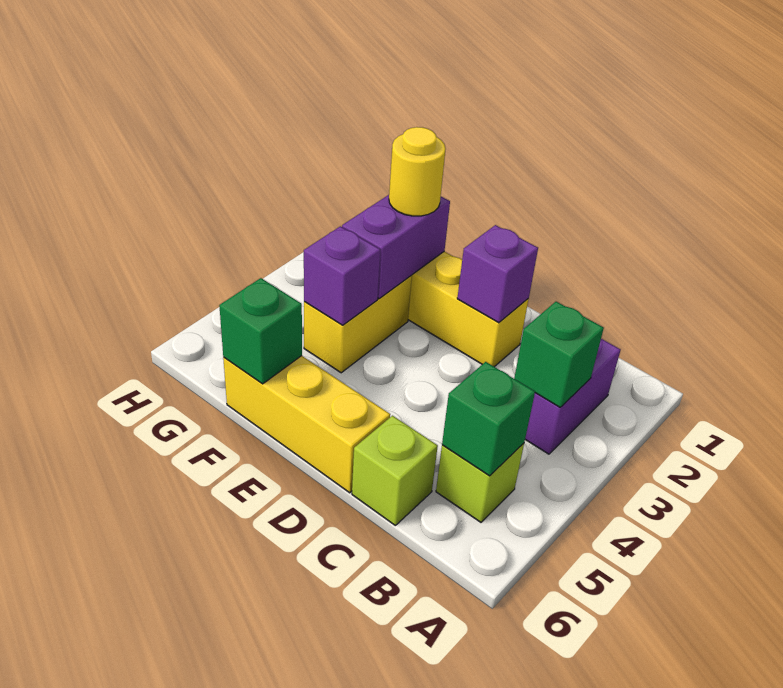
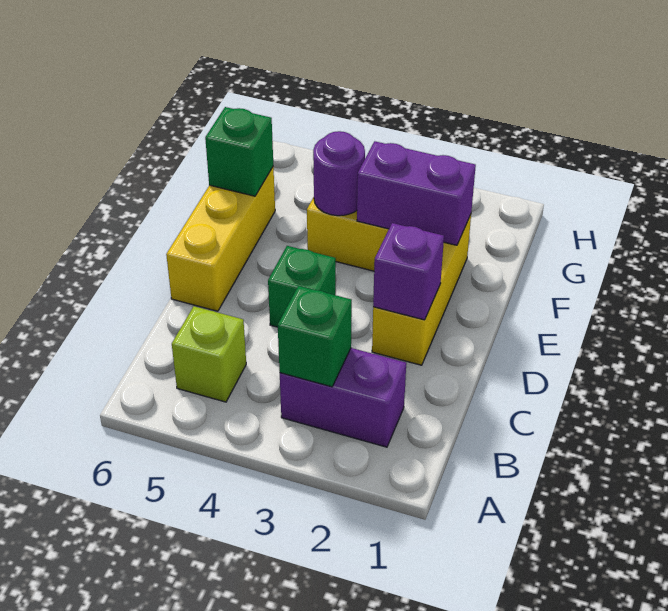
green 1x1 brick [442,362,535,476] -> green 1x1 brick moved to [268,246,336,327]
lime 1x1 brick [352,416,438,525] -> none
yellow 1x1 round brick [389,127,446,216] -> none
purple 1x1 brick [304,226,380,325] -> purple 1x1 round brick [313,131,365,216]

